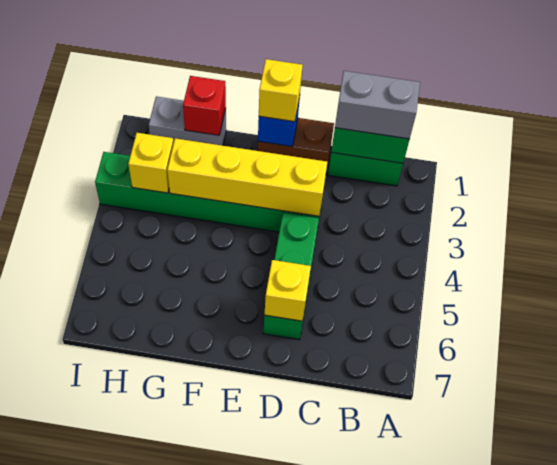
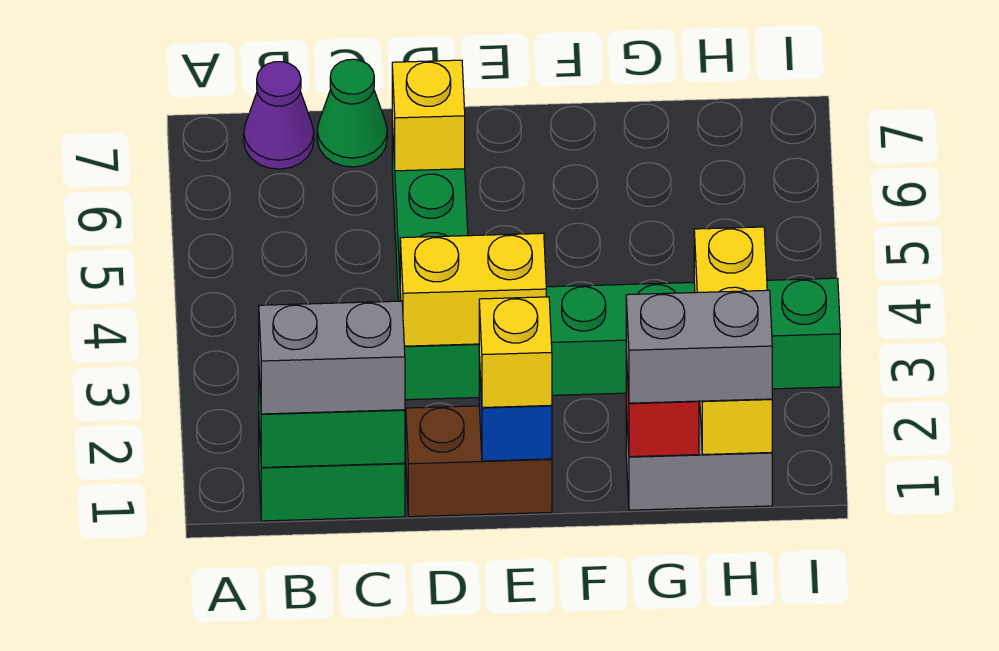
none -> purple 1x1 cone [244,62,314,169]
none -> green 1x1 cone [317,59,387,167]
yellow 1x4 brick [167,138,327,216] -> yellow 1x2 brick [400,233,546,346]
none -> grey 1x2 brick [626,290,772,403]
yellow 1x1 brick [128,133,174,193] -> yellow 1x3 brick [694,227,772,454]

